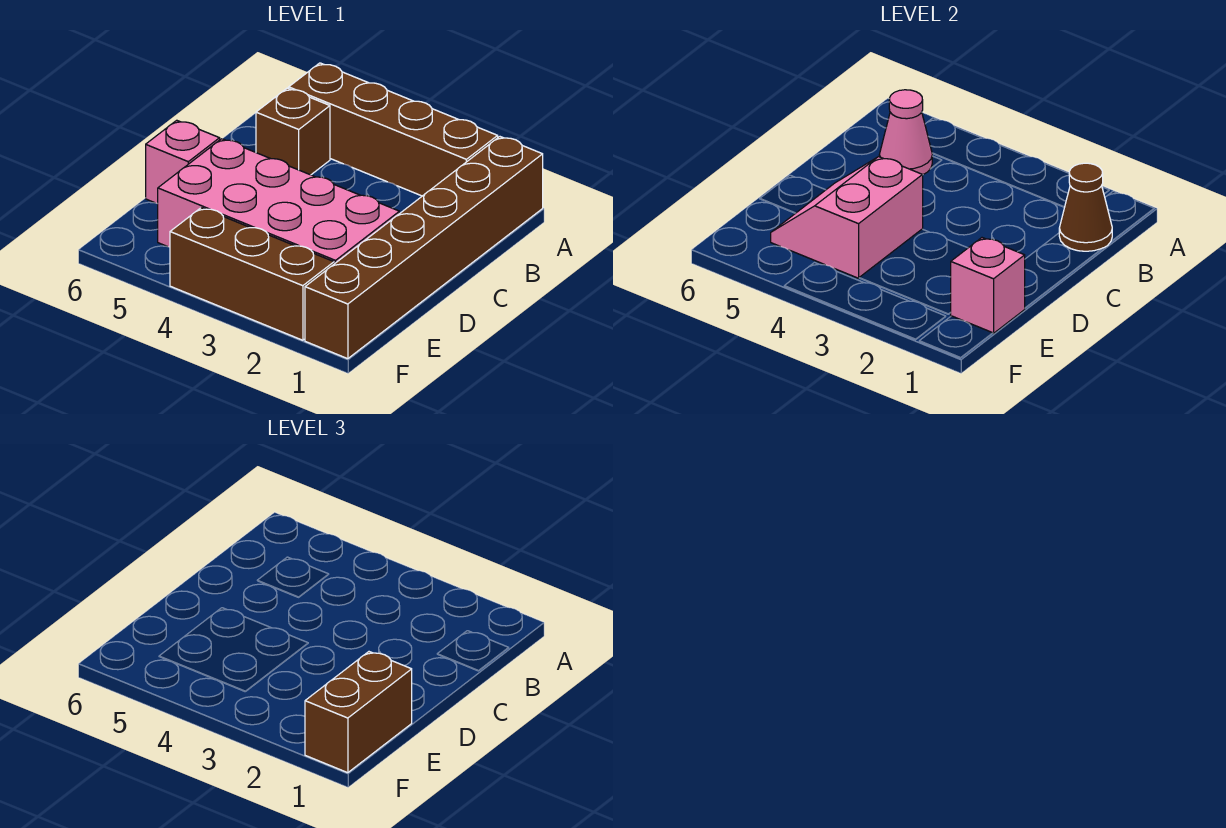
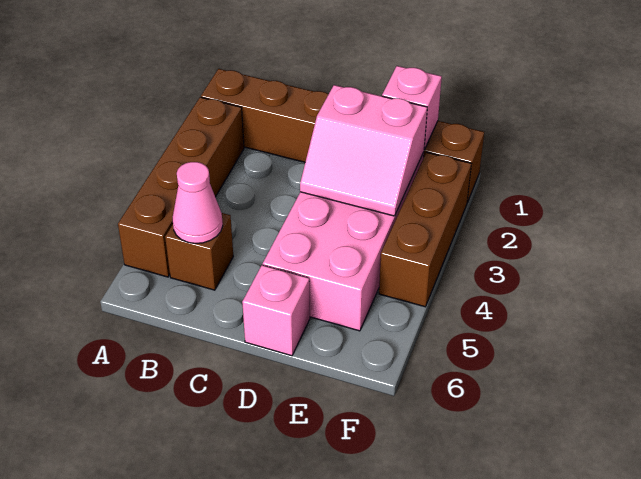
brown 1x1 cone [1059,163,1112,251] -> none
pink 2x2 slope [771,157,923,278] -> pink 2x2 slope moved to [300,85,427,216]
brown 1x2 brick [305,652,412,773] -> none

